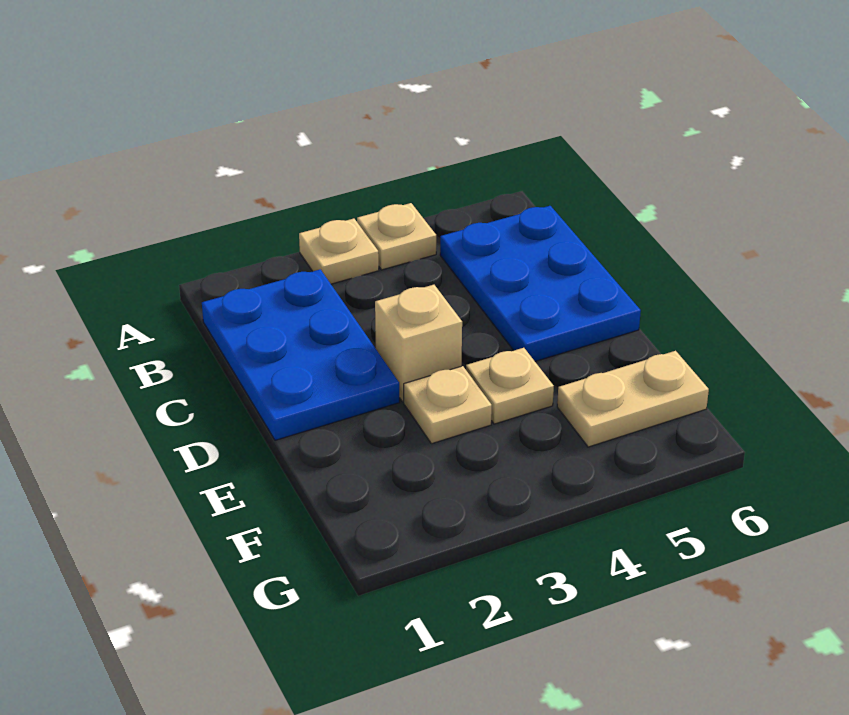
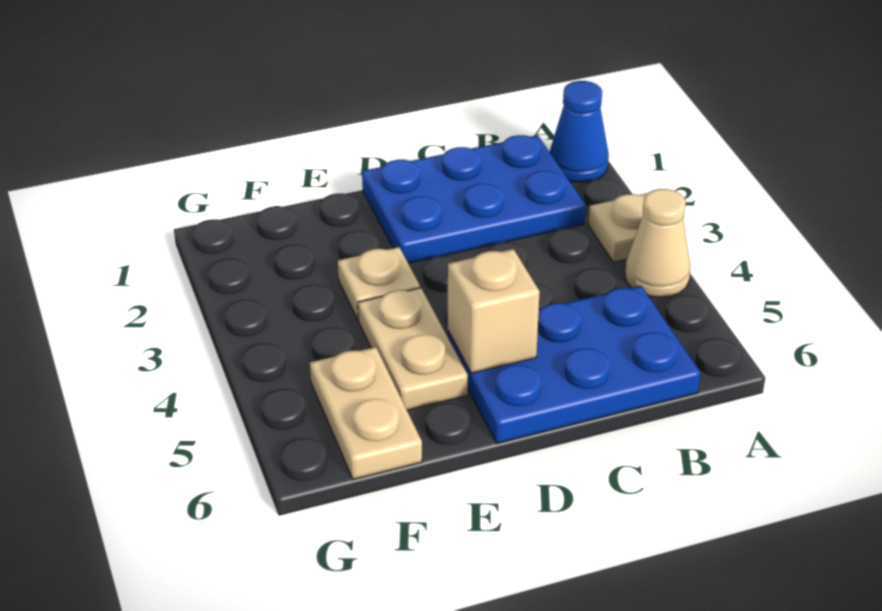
none -> blue 1x1 cone [549,81,609,182]
tan 1x1 plate [357,203,436,270] -> tan 1x1 cone [625,189,690,298]
tan 1x1 brick [375,285,462,402] -> tan 1x1 brick moved to [448,249,540,373]
tan 1x1 plate [466,348,554,424] -> tan 1x2 plate [358,288,468,410]

